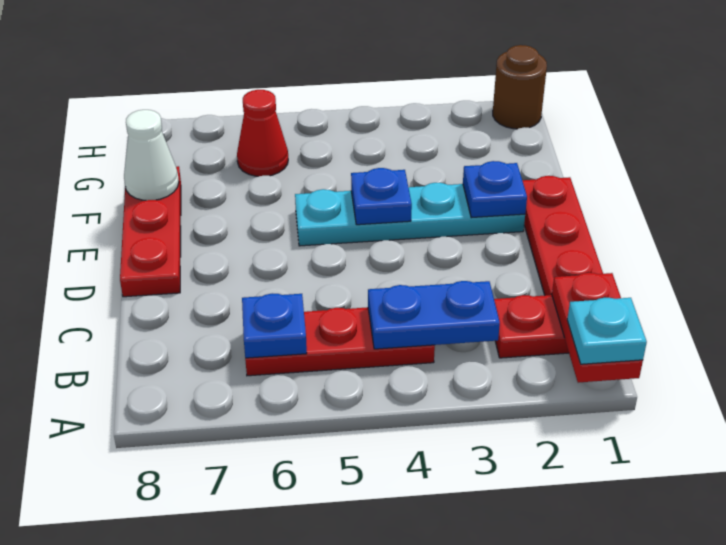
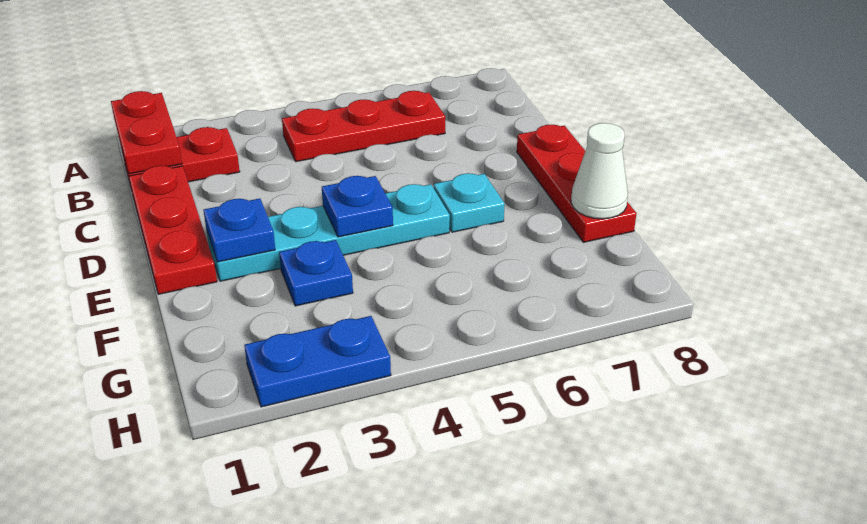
cyan 1x1 plate [567,298,647,364] -> cyan 1x1 plate moved to [434,173,505,232]
blue 1x2 plate [368,281,500,349] -> blue 1x2 plate moved to [244,316,391,407]
blue 1x1 plate [242,293,307,358] -> blue 1x1 plate moved to [279,240,353,306]
red 1x1 cone [237,90,288,176] -> none
brown 1x1 round brick [493,45,547,129] -> none

